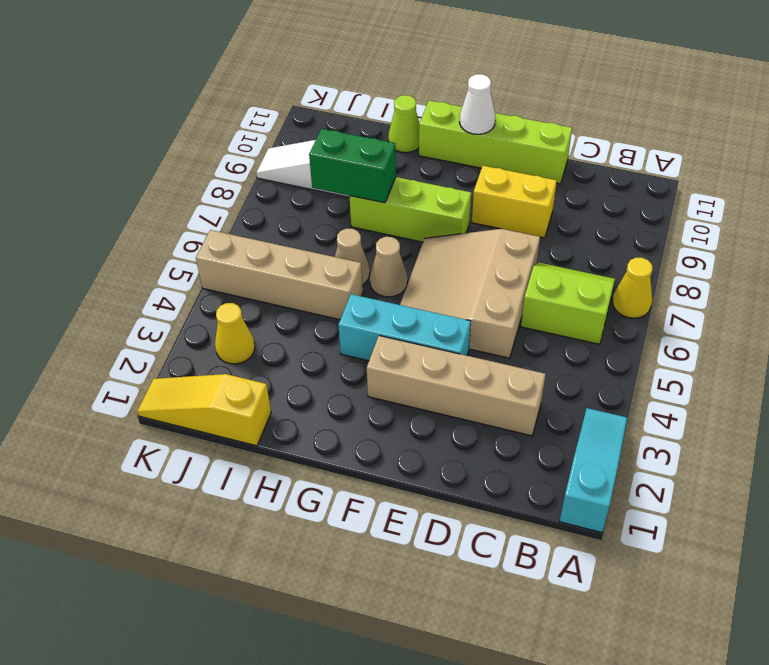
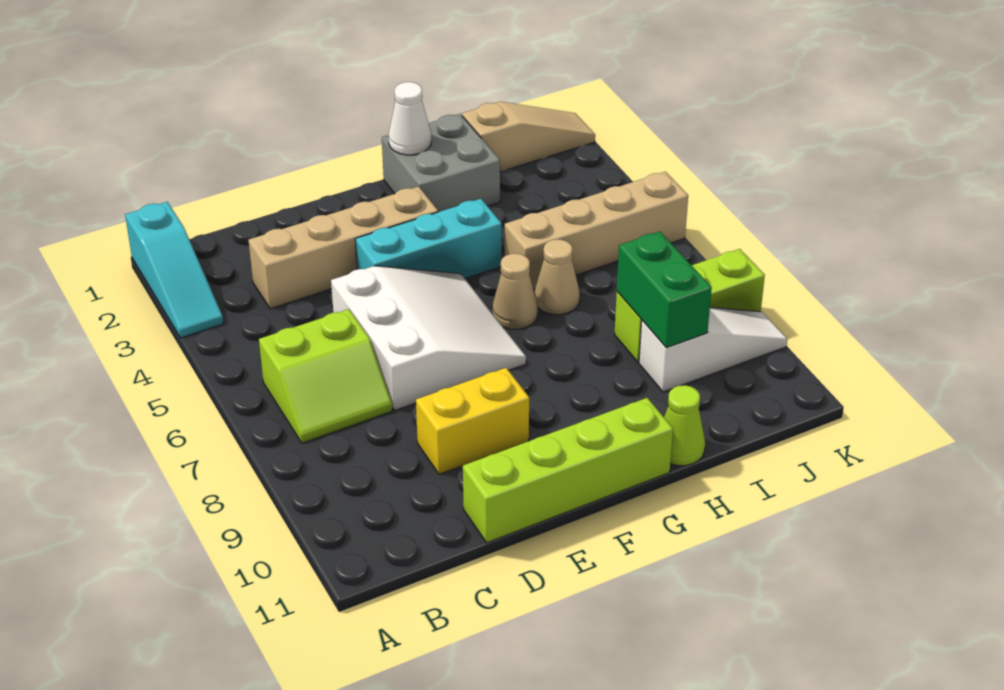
yellow 1x1 cone [613,258,653,318] -> none
tan 3x3 slope [400,229,540,358] -> white 3x3 slope [331,266,526,410]
lime 1x3 brick [349,177,471,242] -> lime 1x3 brick moved to [614,249,765,362]
white 1x1 cone [459,74,495,134] -> white 1x1 cone moved to [389,82,431,155]
none -> grey 2x2 brick [382,114,500,212]
green 1x2 brick [309,129,396,203] -> green 1x2 brick turned to [617,232,712,348]
yellow 1x3 slope [137,374,271,446] -> tan 1x3 slope [462,102,595,172]
yellow 1x1 cone [215,303,255,364] -> none

